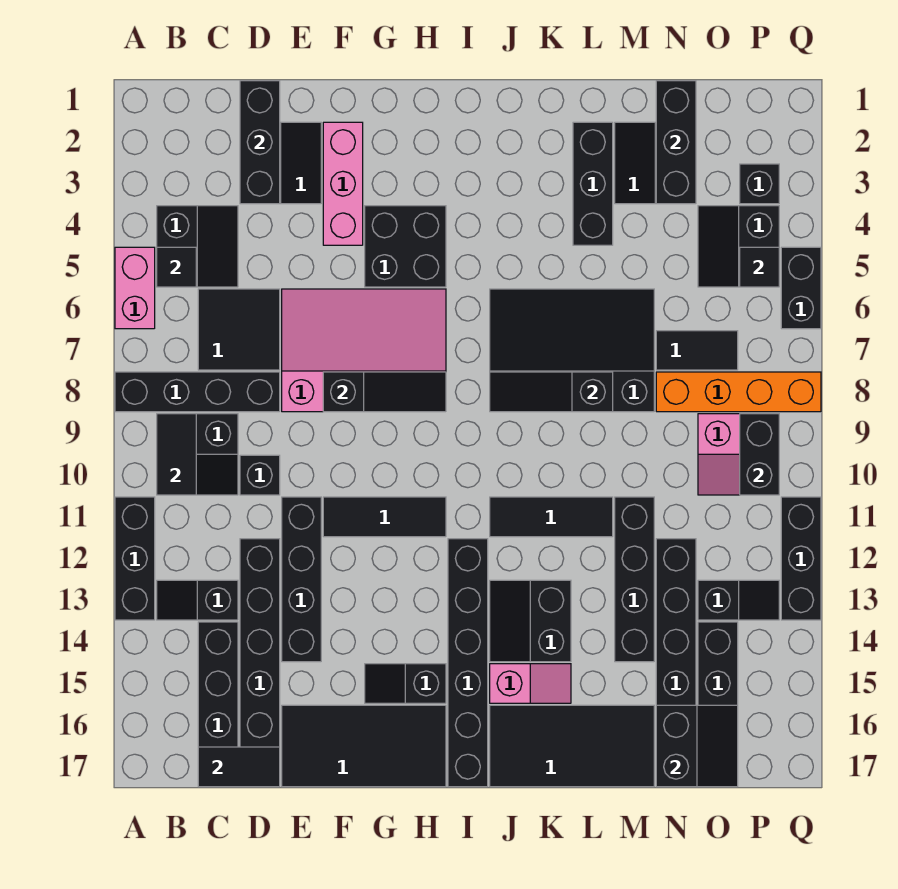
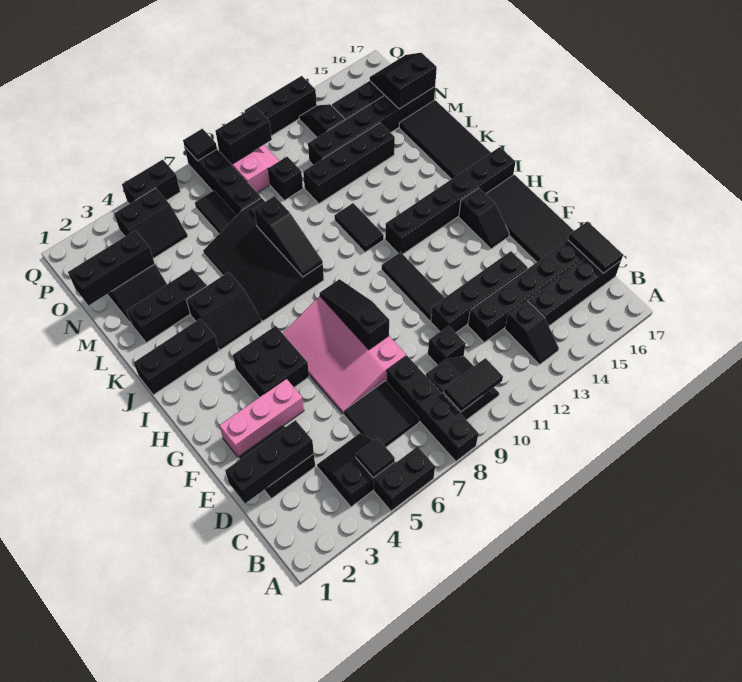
pink 1x2 brick [115,247,155,329] -> black 1x2 brick [374,447,435,511]
black 1x3 brick [115,497,155,620] -> black 1x3 brick moved to [134,319,219,395]
black 1x3 tile [490,497,613,537] -> black 1x2 tile [334,203,384,252]
black 2x2 slope [490,580,571,662] -> black 2x2 slope moved to [186,272,262,350]
pink 1x2 slope [490,664,571,703] -> none
orange 1x4 brick [656,372,821,412] -> black 1x4 brick [185,148,261,215]
black 1x1 brick [740,164,779,204] -> black 1x1 brick moved to [268,157,303,200]
black 1x1 tile [740,247,779,287] -> black 1x1 tile moved to [183,129,217,161]

